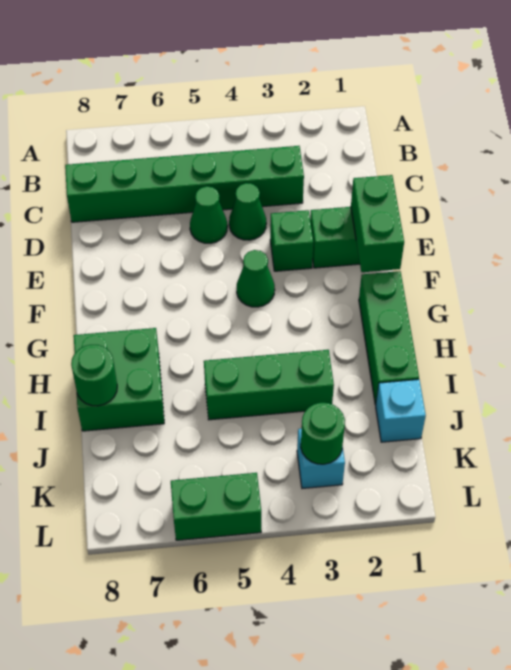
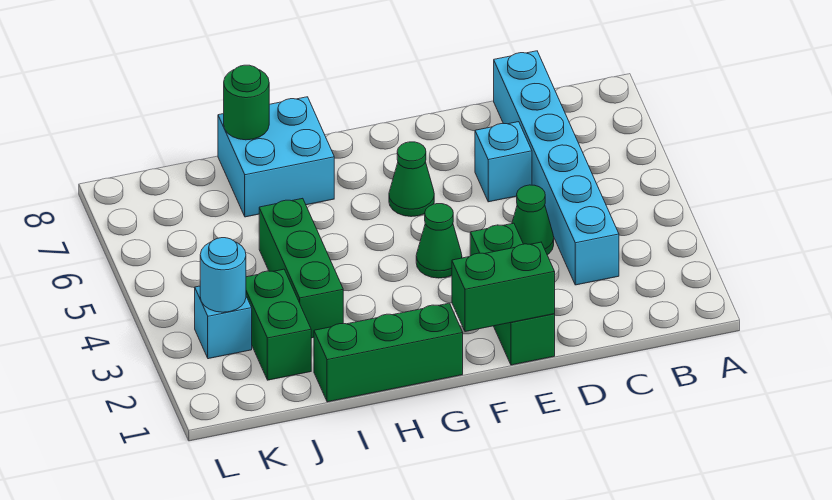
green 1x6 brick [65,146,304,222] -> cyan 1x6 brick [494,51,619,285]
green 1x1 cone [190,186,227,243] -> green 1x1 cone moved to [389,142,434,217]
green 2x2 brick [74,328,164,431] -> cyan 2x2 brick [218,97,334,217]
cyan 1x1 brick [376,379,426,442] -> cyan 1x1 brick moved to [475,122,532,202]
green 1x1 round brick [301,403,345,464] -> cyan 1x1 round brick [200,238,246,312]
green 1x2 brick [171,473,261,540] -> green 1x2 brick moved to [246,269,311,380]

